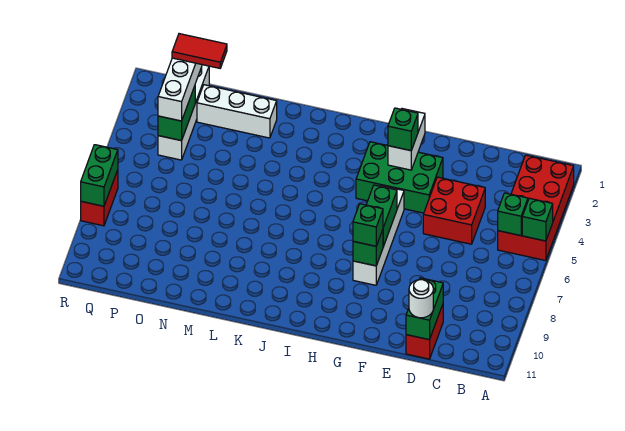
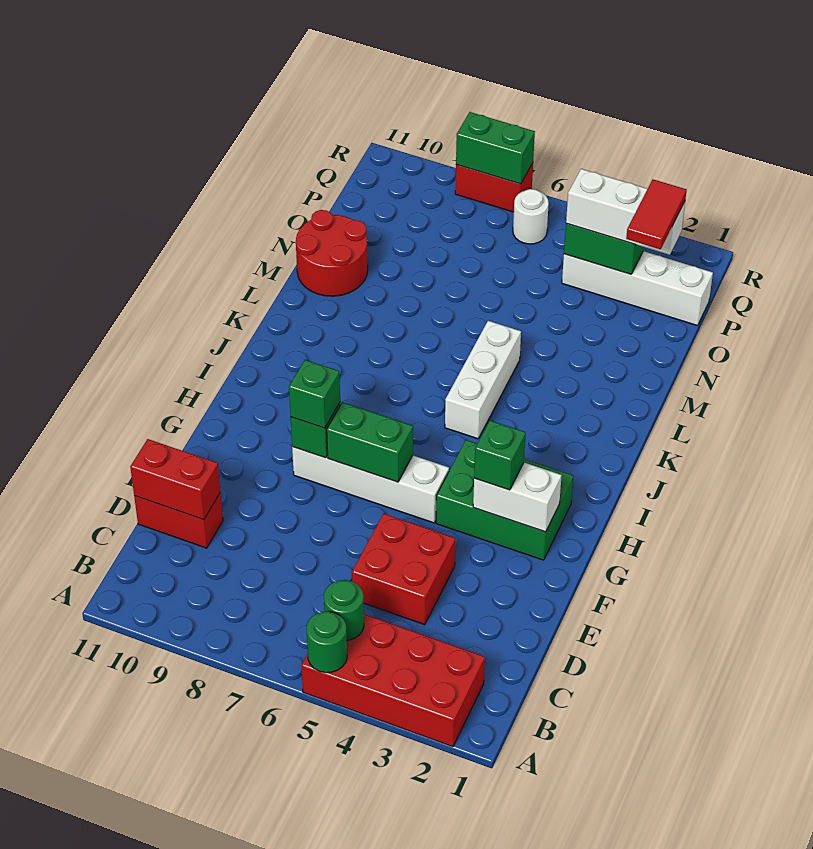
green 1x1 brick [522,198,553,241] -> green 1x1 round brick [306,611,347,673]
green 1x1 brick [498,193,528,236] -> green 1x1 round brick [324,580,364,640]
green 1x2 brick [406,278,443,340] -> red 1x2 brick [130,439,220,520]
white 1x1 round brick [409,280,433,318] -> white 1x1 round brick moved to [513,189,549,244]
green 2x3 brick [356,142,443,213] -> green 2x3 brick turned to [436,440,573,560]
white 1x3 brick [197,85,277,138] -> white 1x3 brick moved to [445,321,521,439]
none -> red 2x2 round brick [296,210,368,296]

